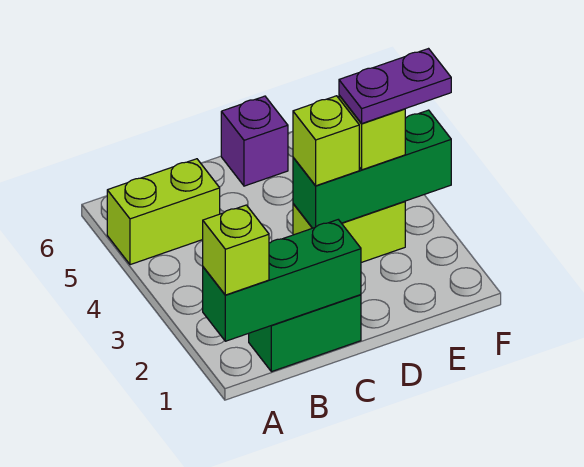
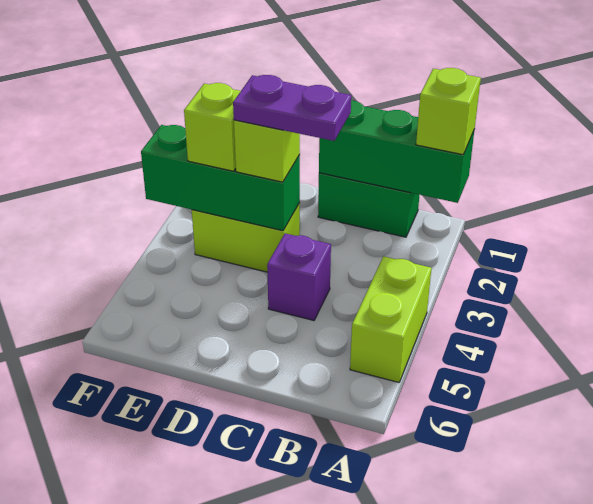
lime 1x2 brick [107,159,220,265] -> lime 1x2 brick turned to [350,256,431,382]
purple 1x1 brick [221,96,288,186] -> purple 1x1 brick moved to [267,234,331,321]
purple 1x2 plate [339,49,451,123] -> purple 1x2 plate moved to [233,75,351,141]

